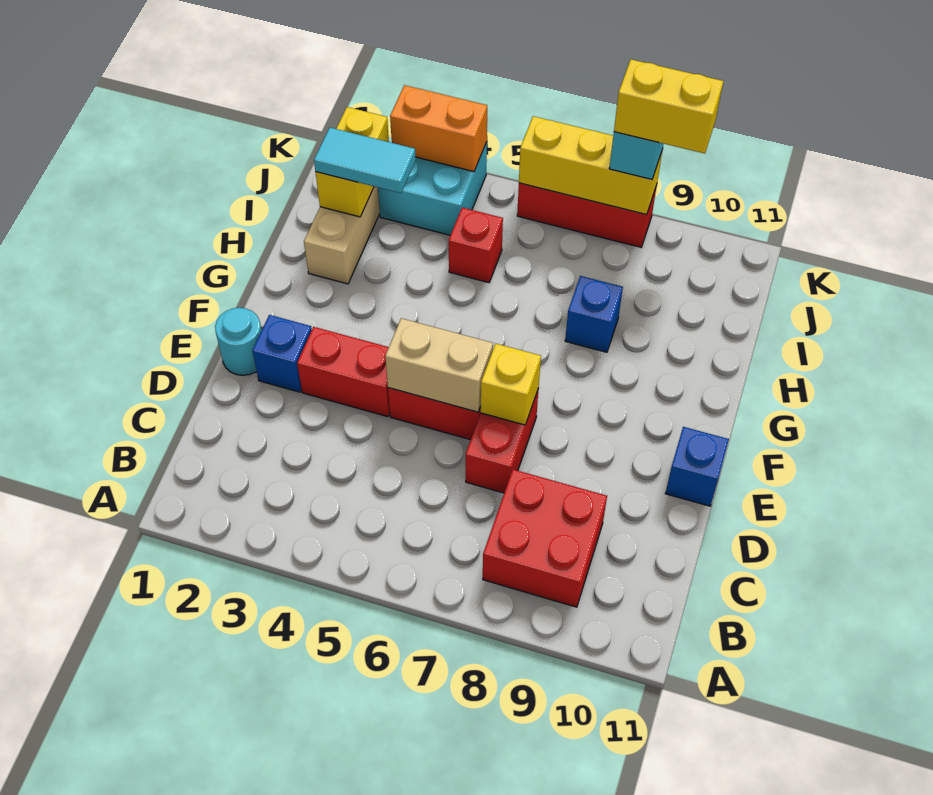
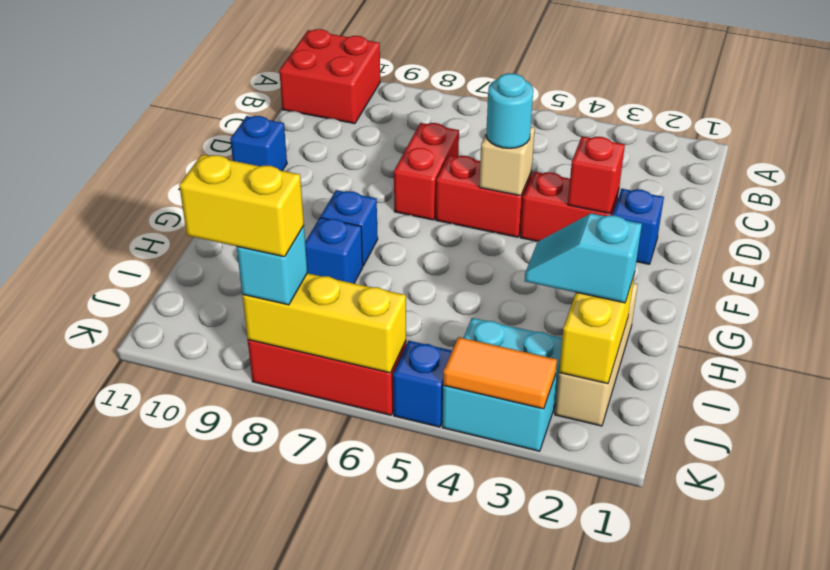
red 2x2 brick [483,469,607,607] -> red 2x2 brick moved to [279,29,380,124]
cyan 1x1 round brick [215,308,262,375] -> cyan 1x1 round brick moved to [486,73,533,148]
tan 1x2 brick [385,318,493,412] -> tan 1x1 brick [479,127,535,196]
yellow 1x1 brick [481,344,541,425] -> none
none -> blue 1x1 brick [321,190,378,266]
cyan 1x2 tile [314,128,416,193] -> cyan 1x2 slope [525,213,642,303]
red 1x1 brick [449,208,503,283] -> red 1x1 brick moved to [568,136,625,213]
orange 1x2 brick [390,85,487,172] -> orange 1x2 tile [443,337,557,409]
none -> blue 1x1 brick [393,341,452,427]

